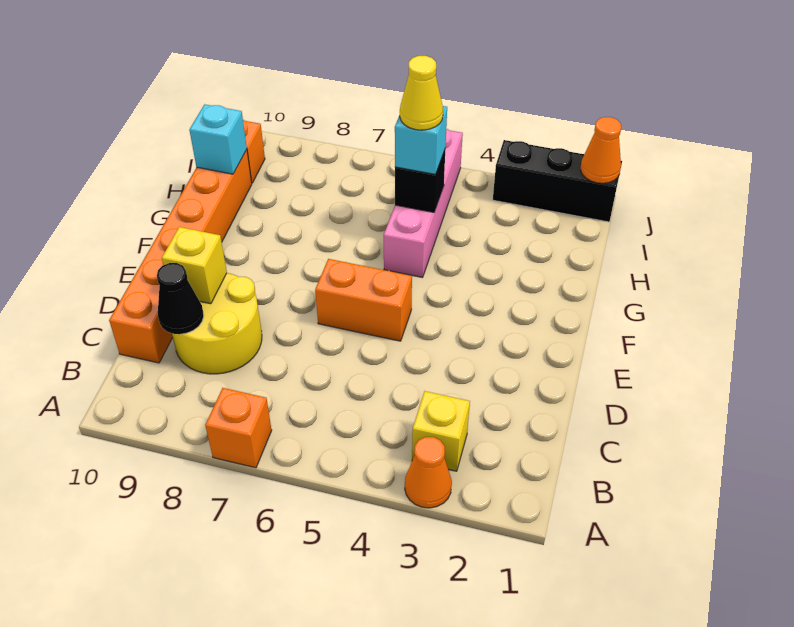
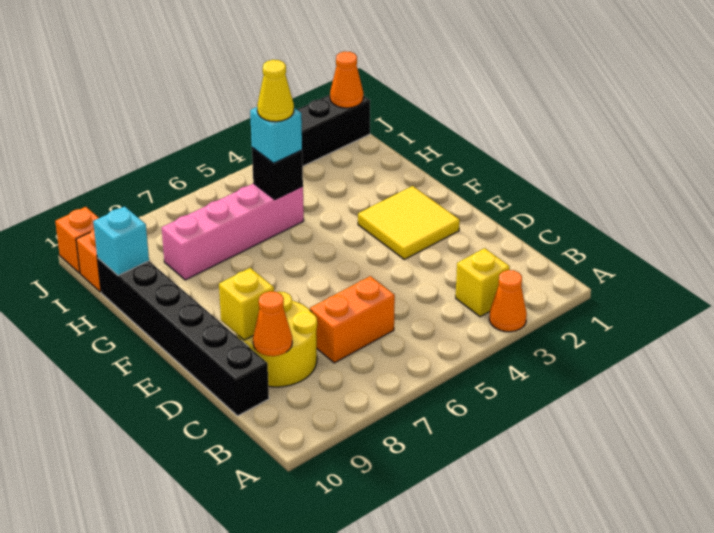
orange 1x1 brick [205,388,272,468] -> orange 1x1 brick moved to [55,207,99,273]
black 1x1 cone [157,263,204,334] -> orange 1x1 cone [253,291,292,356]
orange 1x6 brick [109,150,252,363] -> black 1x6 brick [97,258,269,416]
none -> yellow 2x2 tile [358,186,460,259]
orange 1x2 brick [315,259,412,341] -> orange 1x2 brick moved to [310,276,395,363]
pink 1x4 brick [384,129,463,278] -> pink 1x4 brick turned to [162,183,304,280]

